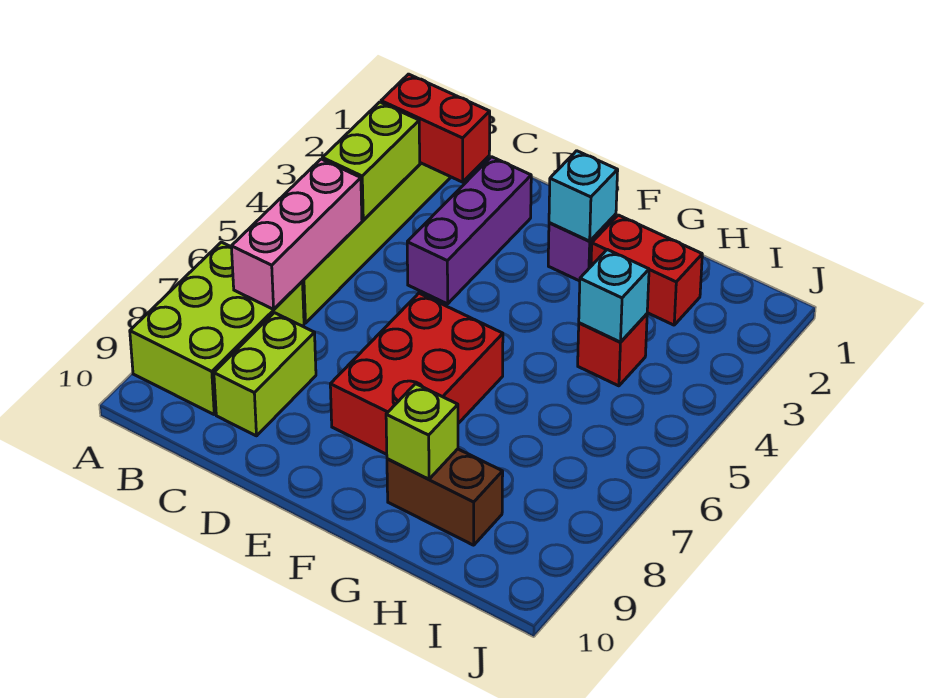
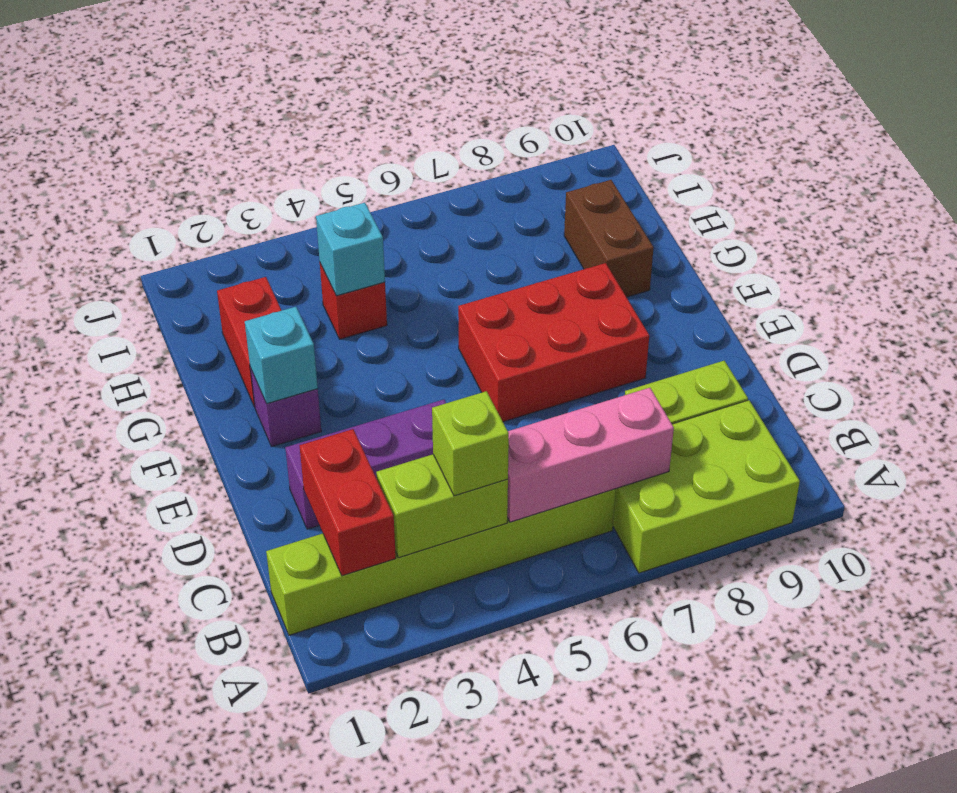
lime 1x1 brick [386,384,458,479] -> lime 1x1 brick moved to [432,391,509,496]

